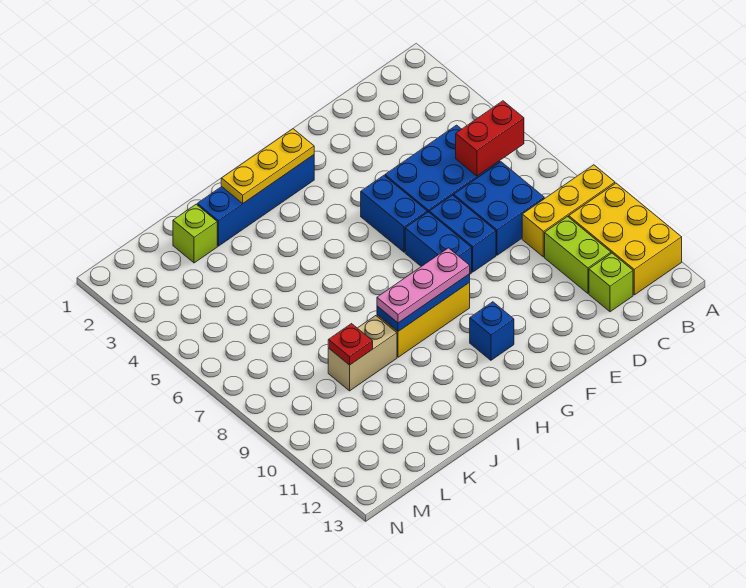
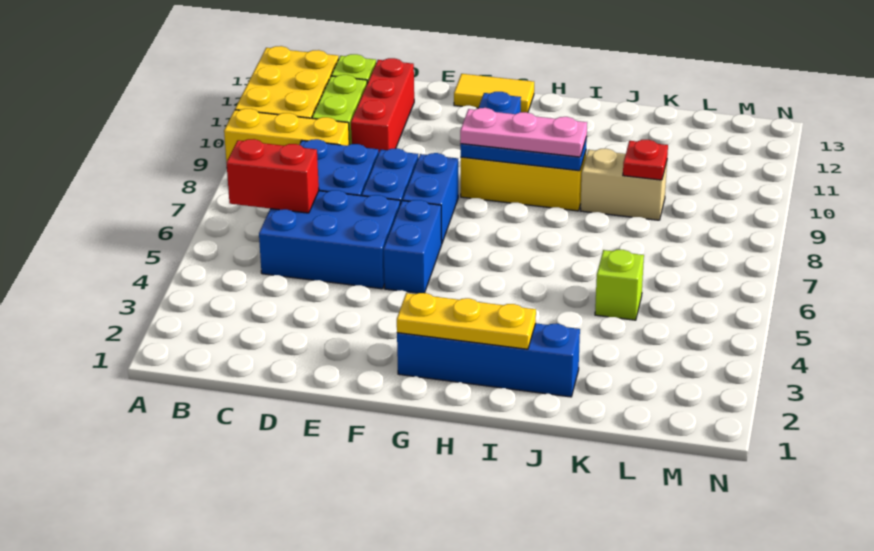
none -> red 1x3 brick [351,58,414,152]
none -> yellow 1x2 tile [454,74,534,112]
lime 1x1 brick [173,204,217,263] -> lime 1x1 brick moved to [595,250,644,320]

